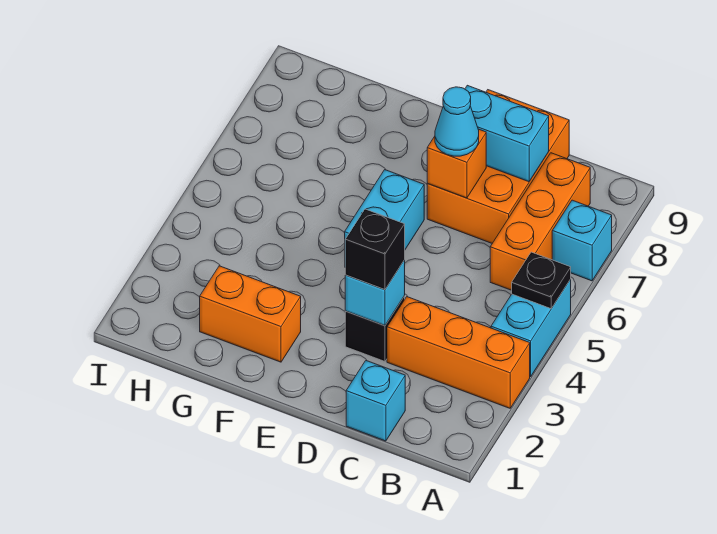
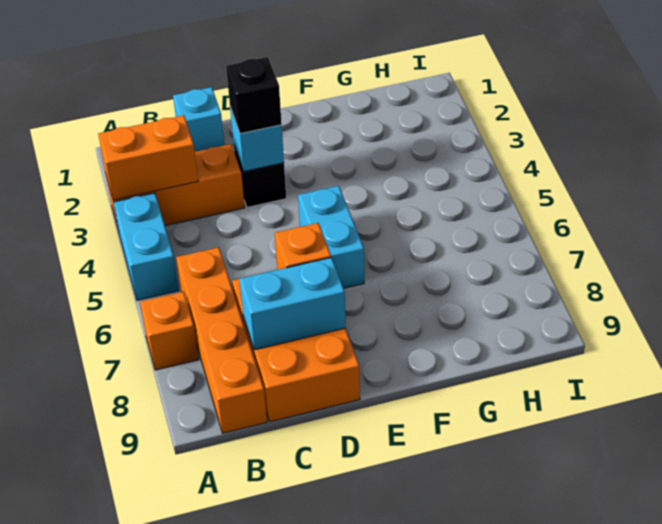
black 1x1 plate [512,252,571,309] -> none
cyan 1x1 brick [552,200,612,281] -> orange 1x1 brick [140,292,199,370]
orange 1x3 brick [490,153,590,290] -> orange 1x4 brick [176,247,267,433]
cyan 1x1 cone [435,87,479,156] -> none
orange 1x2 brick [200,266,301,362] -> orange 1x2 brick moved to [98,115,198,200]

